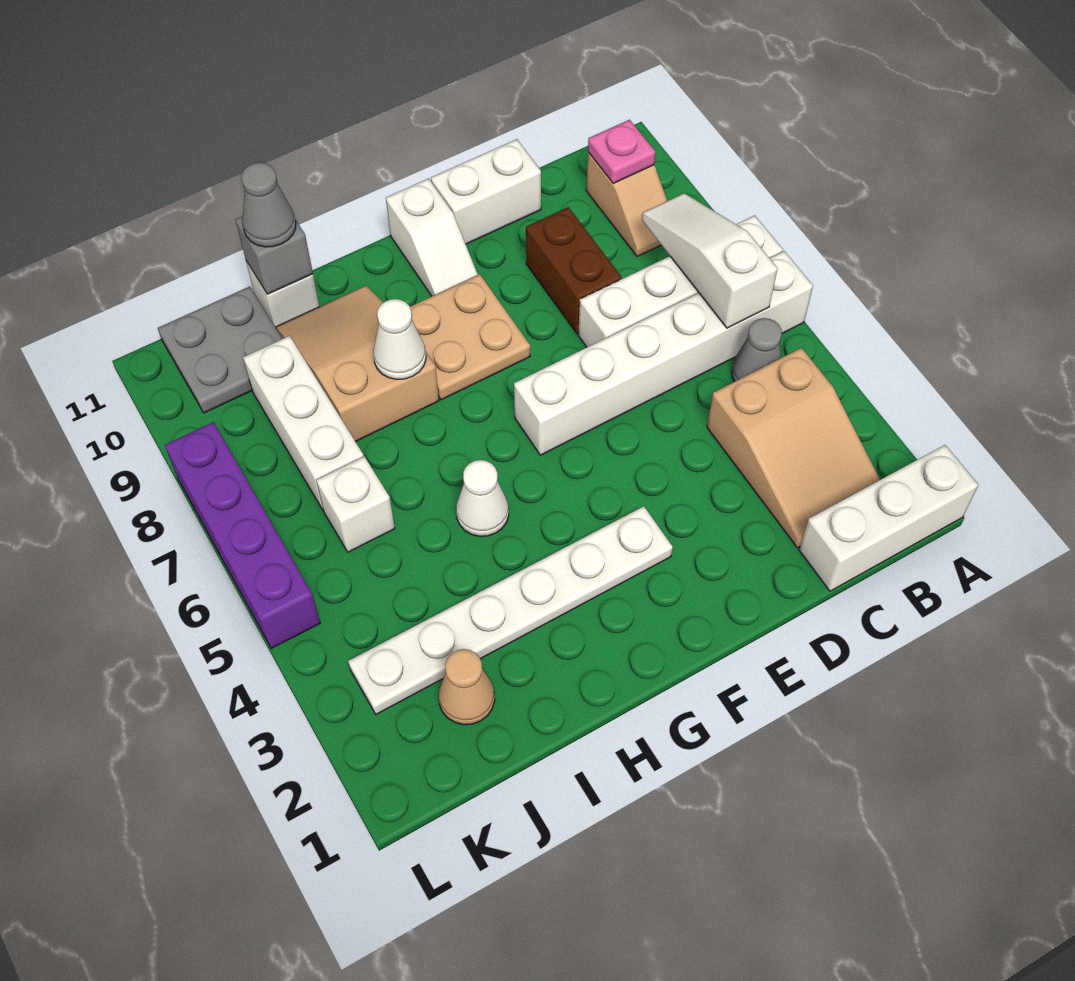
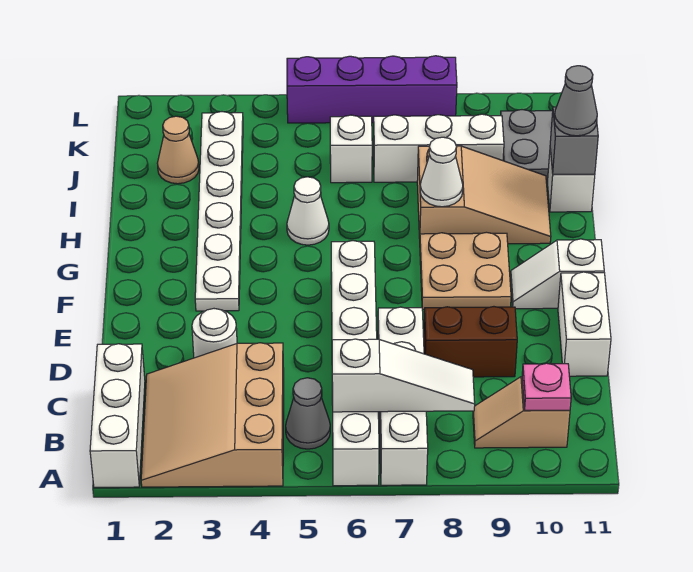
tan 2x3 slope [707,348,880,548] -> tan 3x3 slope [141,343,284,487]
none -> white 1x1 round brick [192,309,237,358]

